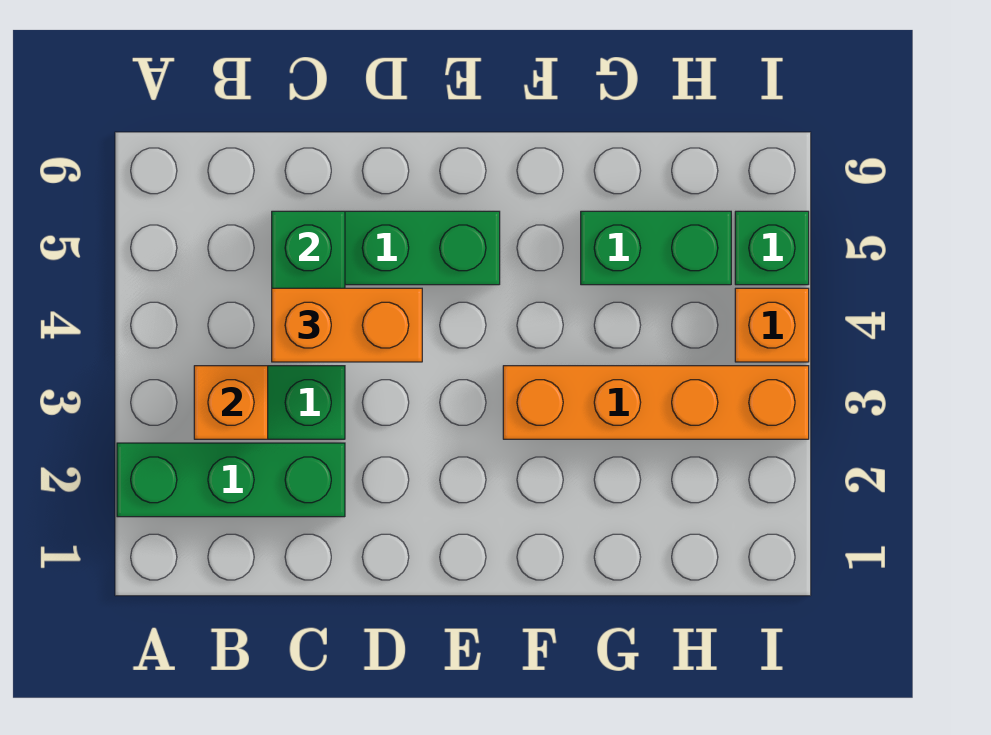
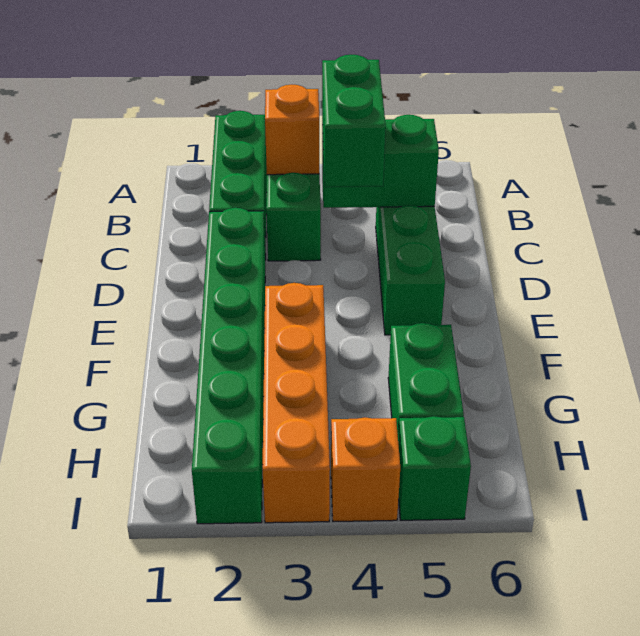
orange 1x2 brick [272,288,422,362] -> green 1x2 brick [322,55,386,187]
none -> green 1x6 brick [192,208,265,524]

